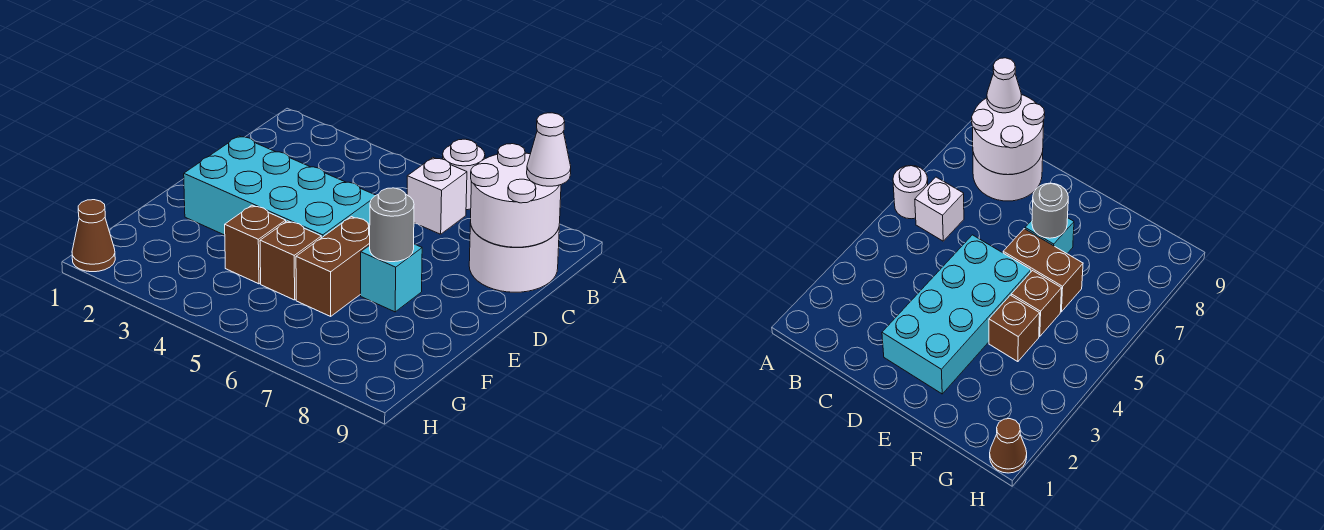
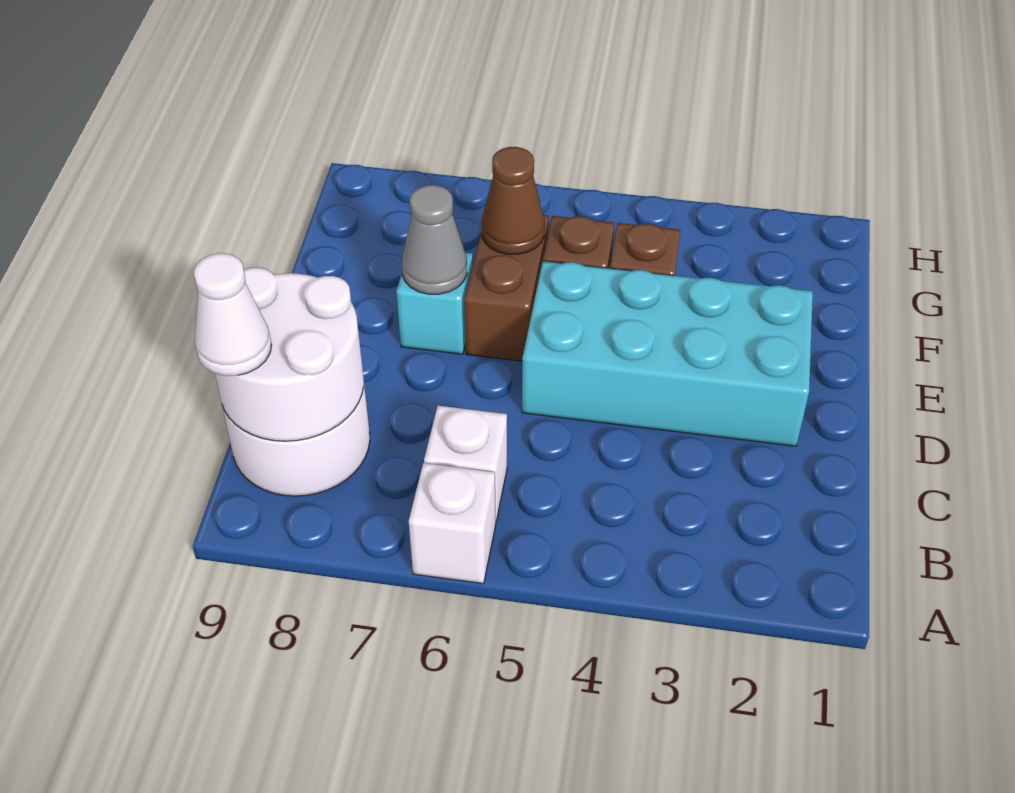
white 1x1 round brick [443,139,485,210] -> white 1x1 brick [409,463,496,584]
grey 1x1 round brick [370,188,414,262] -> grey 1x1 cone [402,185,467,294]
brown 1x1 cone [72,200,115,272] -> brown 1x1 cone moved to [481,147,545,254]

